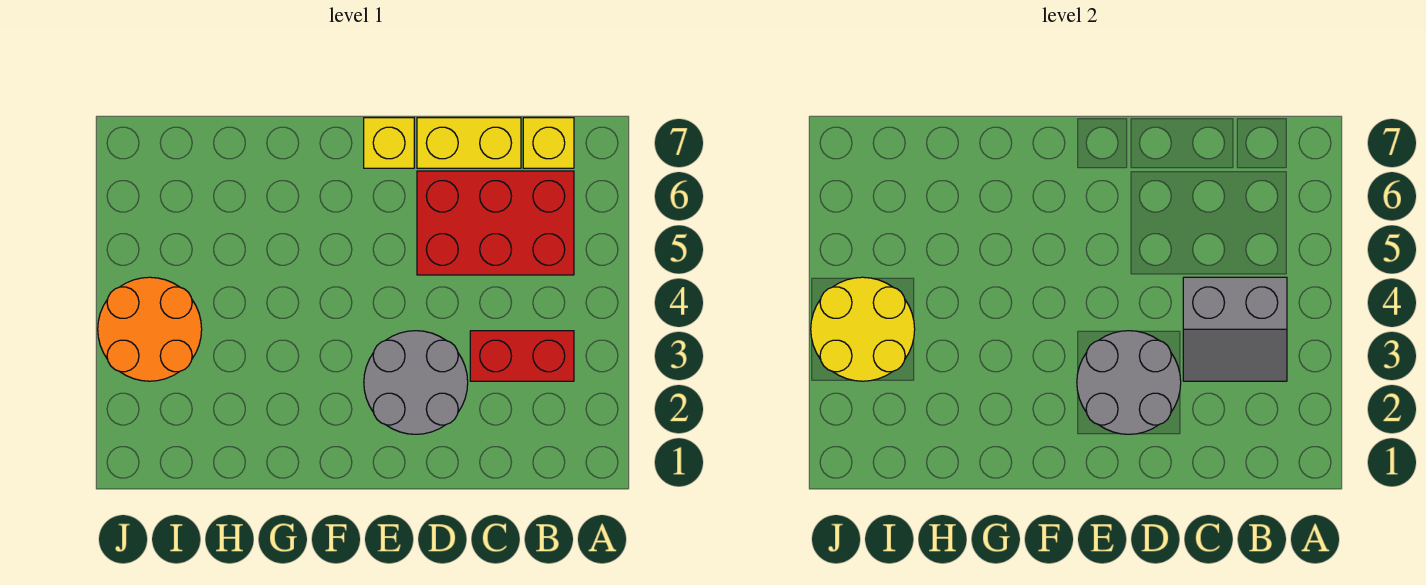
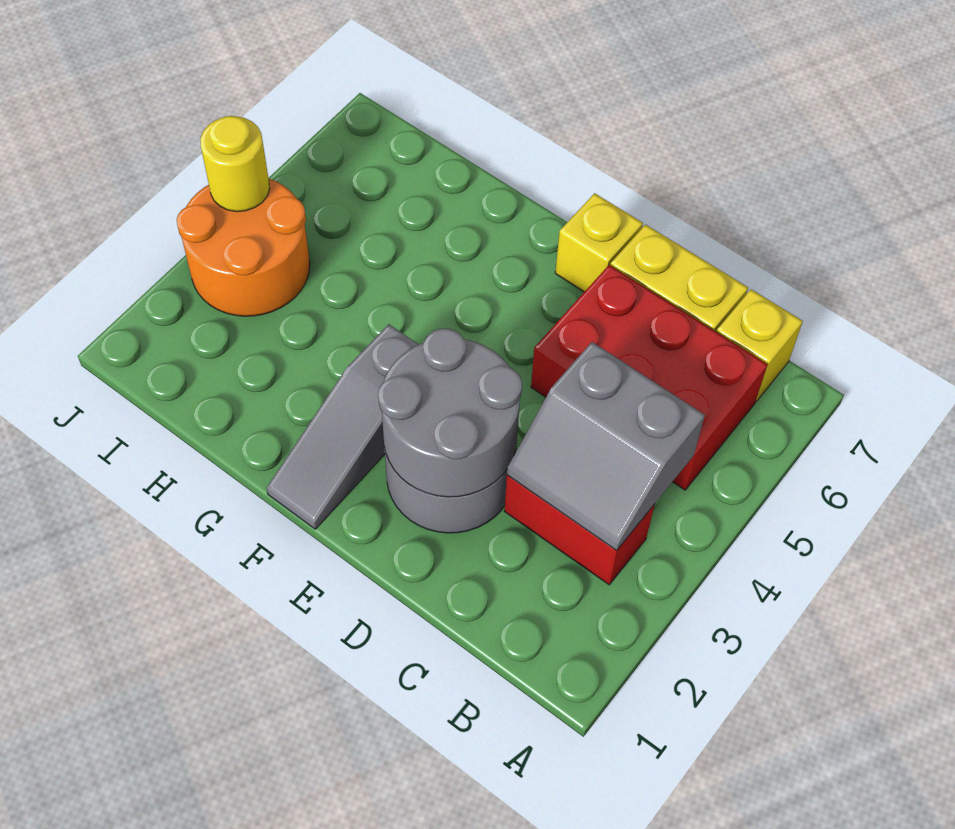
none -> grey 1x3 slope [267,324,419,529]
yellow 2x2 round brick [811,277,915,381] -> yellow 1x1 round brick [200,116,270,212]

